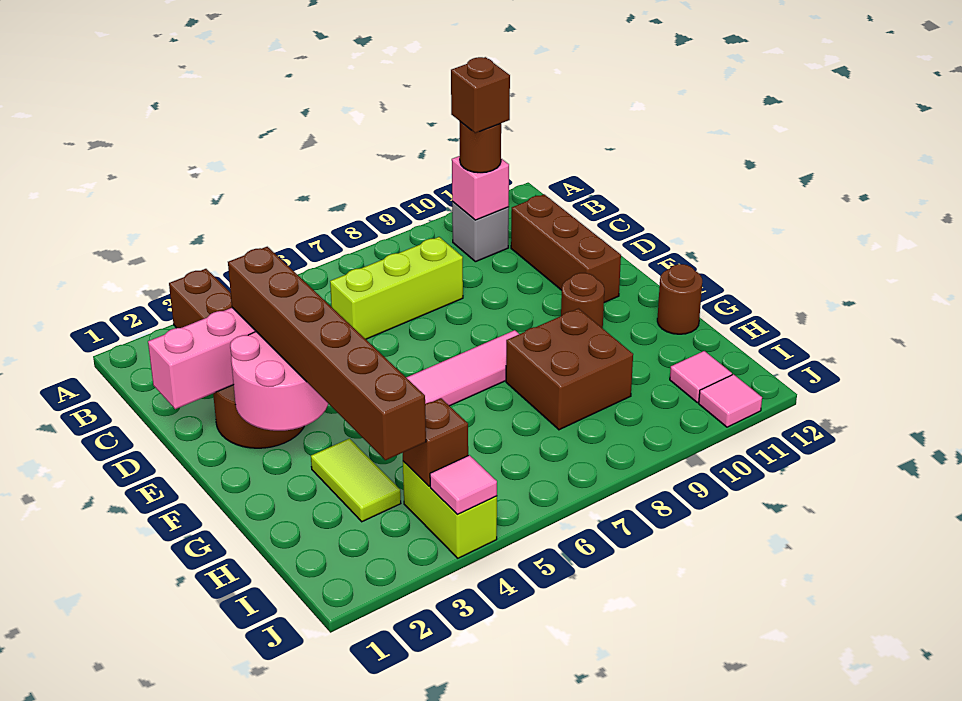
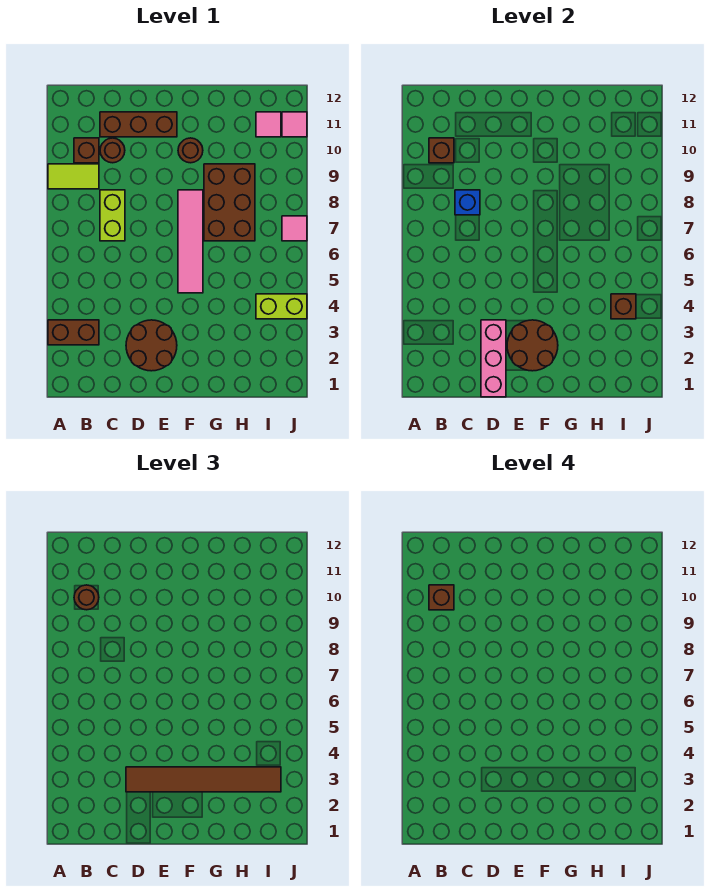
grey 1x1 brick [452,202,509,262] -> brown 1x1 brick [74,138,99,163]
pink 1x1 brick [452,156,509,220] -> brown 1x1 brick [429,138,454,163]
lime 1x3 brick [330,237,463,339] -> lime 1x2 brick [100,190,125,241]
none -> blue 1x1 brick [455,190,480,215]
brown 1x6 brick [228,247,426,460] -> brown 1x6 tile [126,767,281,792]
pink 2x2 round brick [230,332,328,431] -> brown 2x2 round brick [507,320,558,371]
lime 1x2 tile [311,438,401,522] -> lime 1x2 tile moved to [48,164,99,189]
brown 2x2 brick [506,309,633,430] -> brown 2x3 brick [204,164,255,241]
brown 1x1 round brick [657,264,702,334] -> brown 1x1 round brick moved to [100,138,125,163]
pink 1x1 tile [430,455,497,514] -> pink 1x1 tile moved to [282,216,307,241]

